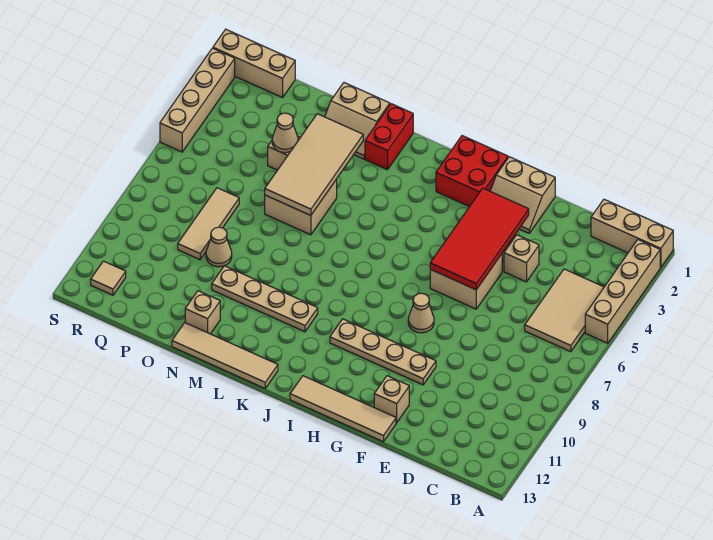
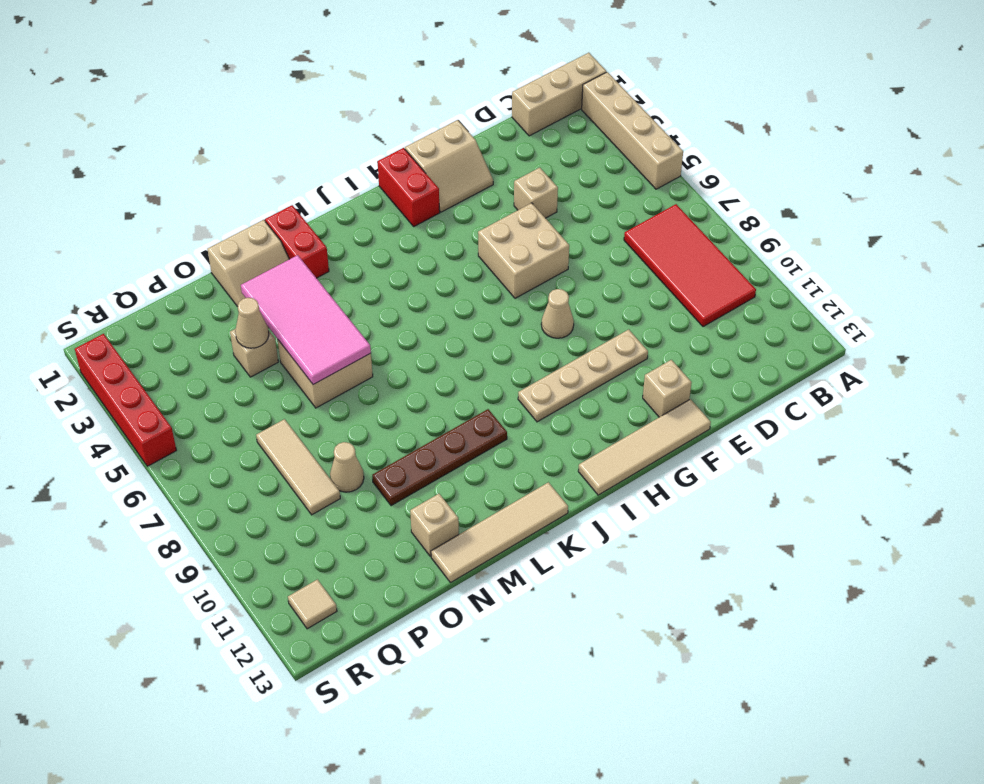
tan 2x3 tile [525,269,604,352] -> none
red 2x4 tile [430,188,529,290] -> red 2x4 tile moved to [624,204,756,327]
red 2x2 brick [436,136,508,207] -> red 1x2 brick [378,148,440,226]
tan 1x4 plate [212,266,318,332] -> brown 1x4 plate [372,409,507,506]
tan 2x4 tile [265,114,363,215] -> pink 2x4 tile [241,255,371,385]
tan 1x3 brick [213,29,295,98] -> none
tan 1x4 brick [160,48,235,152] -> red 1x4 brick [75,334,177,466]

